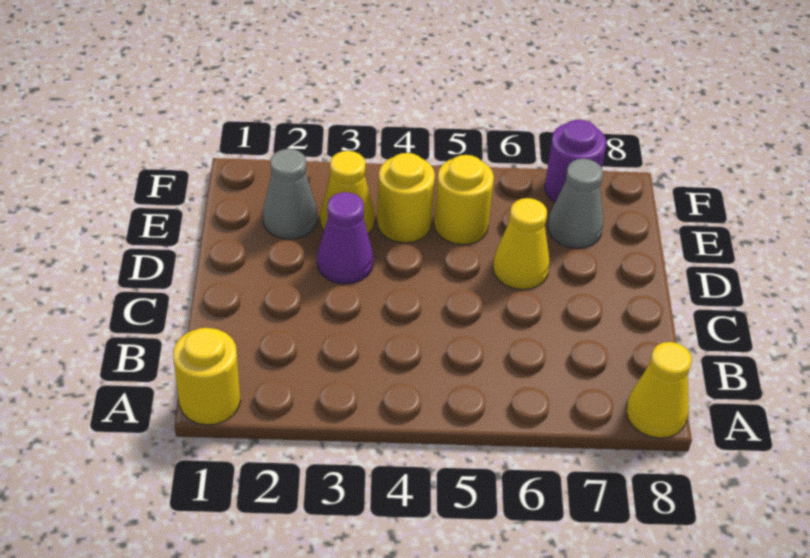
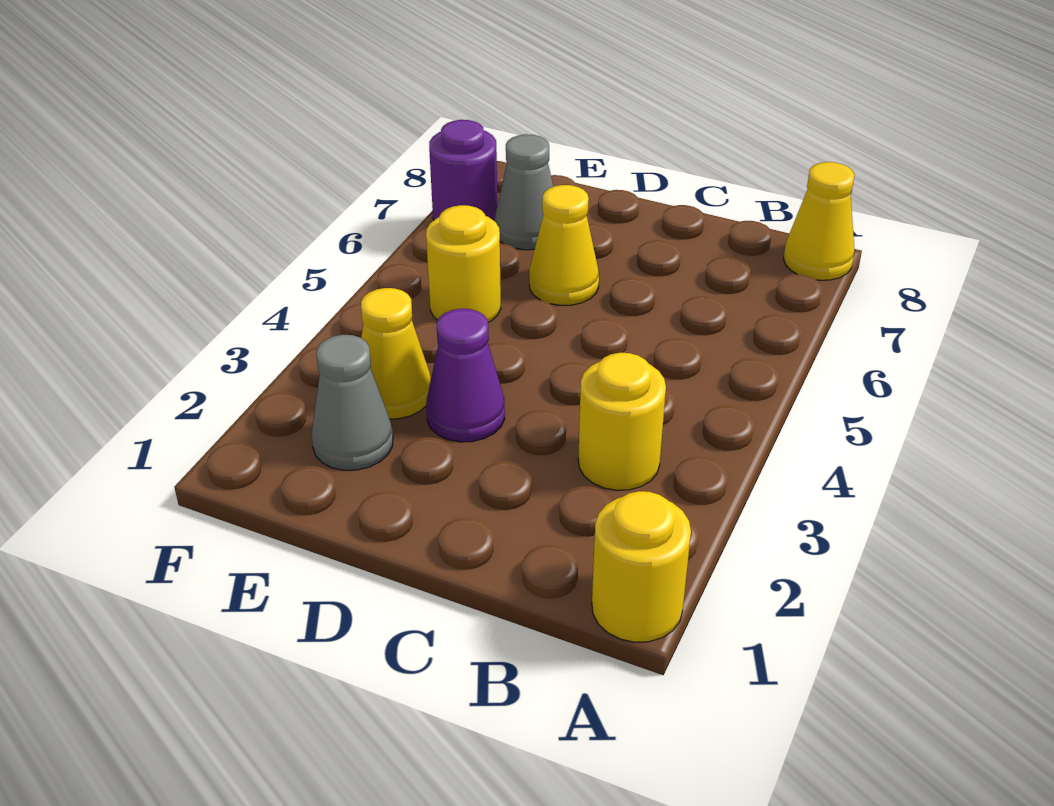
yellow 1x1 round brick [377,153,435,243] -> yellow 1x1 round brick moved to [578,353,666,490]

